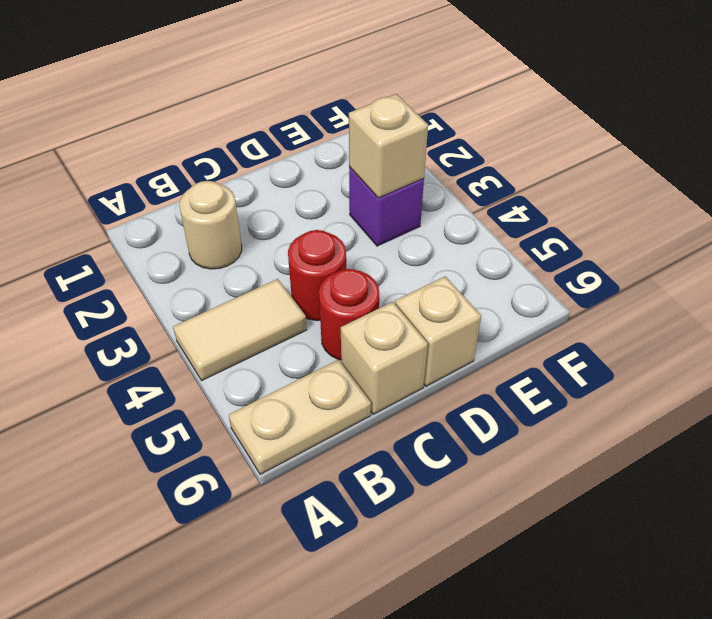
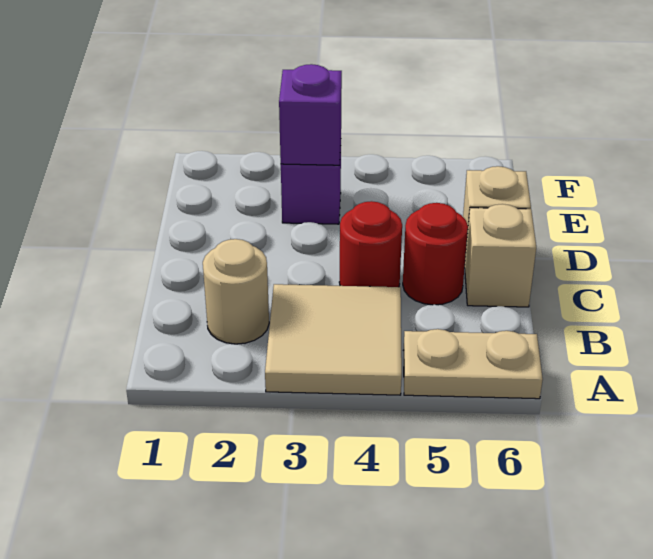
tan 1x2 tile [173,279,307,380] -> tan 2x2 tile [265,284,402,395]
tan 1x2 plate [229,360,371,474] -> tan 1x2 plate turned to [403,329,543,399]
tan 1x1 brick [349,94,428,198] -> purple 1x1 brick [279,64,342,165]

